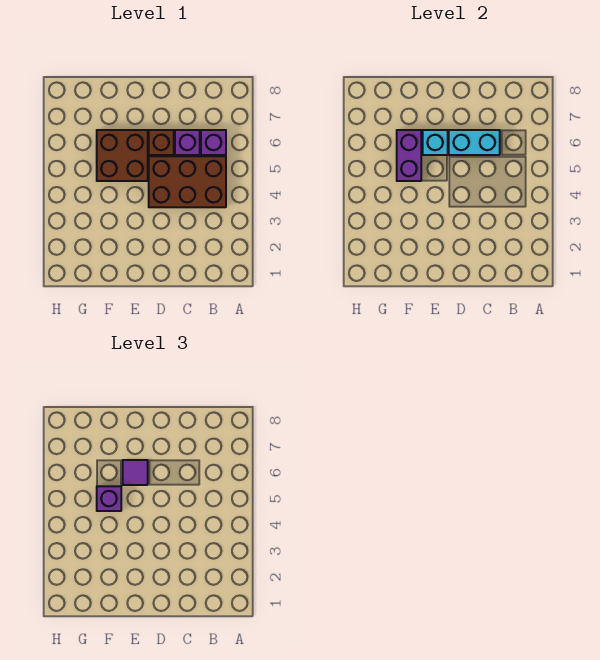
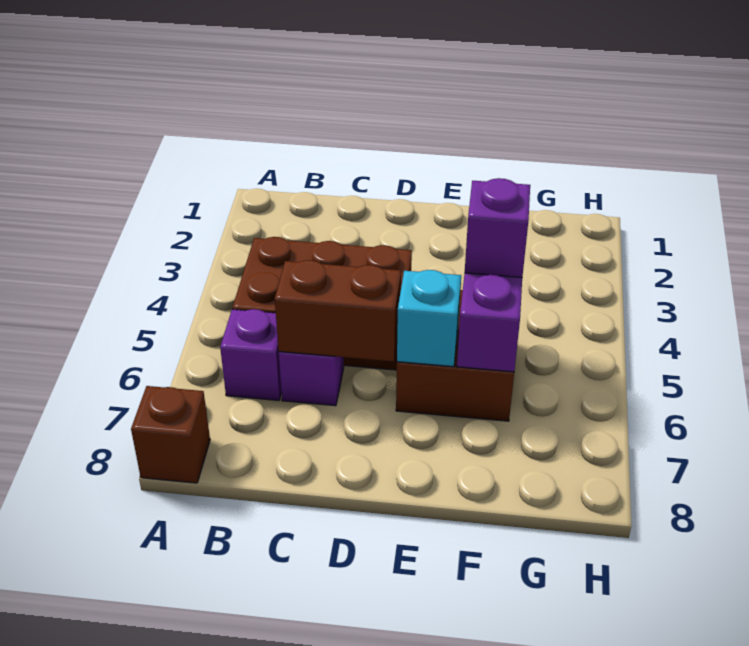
cyan 1x2 brick [449,130,500,155] -> brown 1x2 brick [275,260,401,361]
brown 1x1 brick [149,130,174,155] -> brown 1x1 brick moved to [131,386,210,483]
purple 1x1 tile [123,460,148,485] -> none

